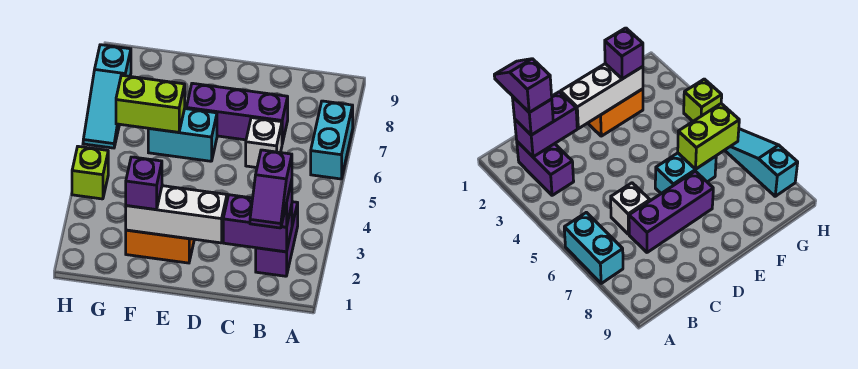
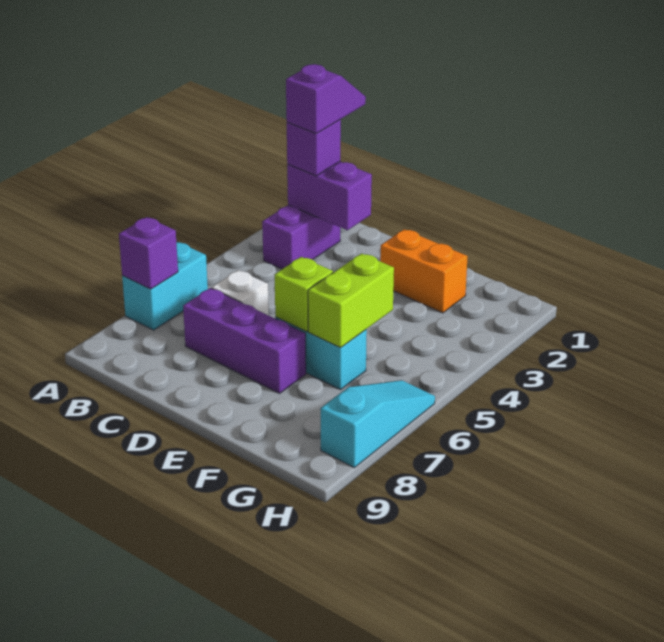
white 1x3 brick [126,186,227,243] -> none
purple 1x1 brick [126,157,162,210] -> purple 1x1 brick moved to [119,217,178,289]
lime 1x2 brick [116,75,185,132] -> lime 1x2 brick turned to [308,253,394,348]
lime 1x1 brick [72,146,108,199] -> lime 1x1 brick moved to [275,257,333,332]

